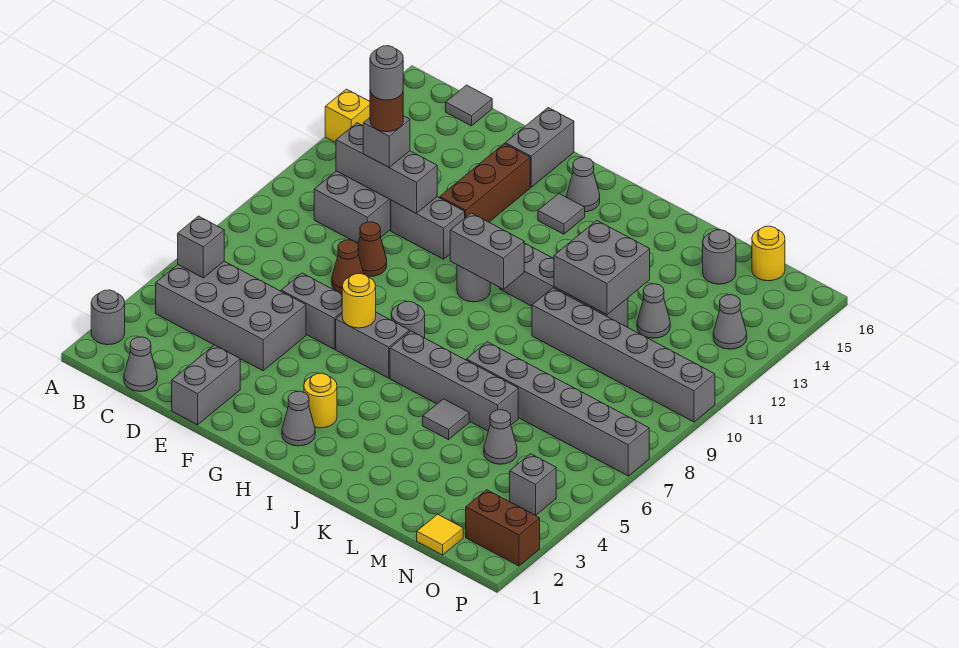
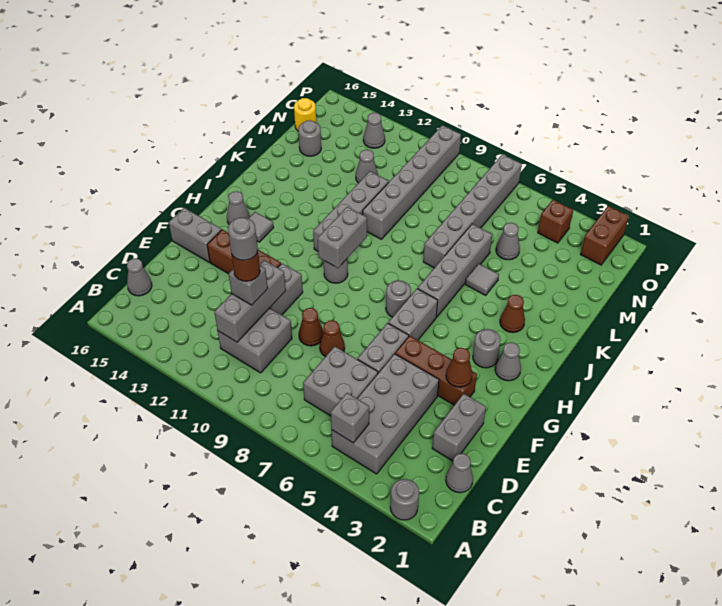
yellow 1x1 brick [325,89,370,143] -> none
grey 1x1 tile [446,85,492,126] -> grey 1x1 cone [127,258,152,296]
grey 1x2 brick [172,345,240,425] -> grey 1x2 brick turned to [432,394,486,461]
none -> brown 1x3 brick [395,336,477,405]
none -> brown 1x1 cone [446,348,473,387]
yellow 1x1 round brick [342,274,376,328] -> none
yellow 1x1 round brick [304,373,337,428] -> grey 1x1 round brick [473,329,501,368]
none -> brown 1x1 cone [500,295,525,333]
grey 2x2 brick [554,220,650,315] -> grey 2x2 brick moved to [303,346,378,416]
yellow 1x1 tile [417,514,463,555] -> none
grey 1x1 brick [510,454,556,515] -> brown 1x1 brick [538,200,573,243]

